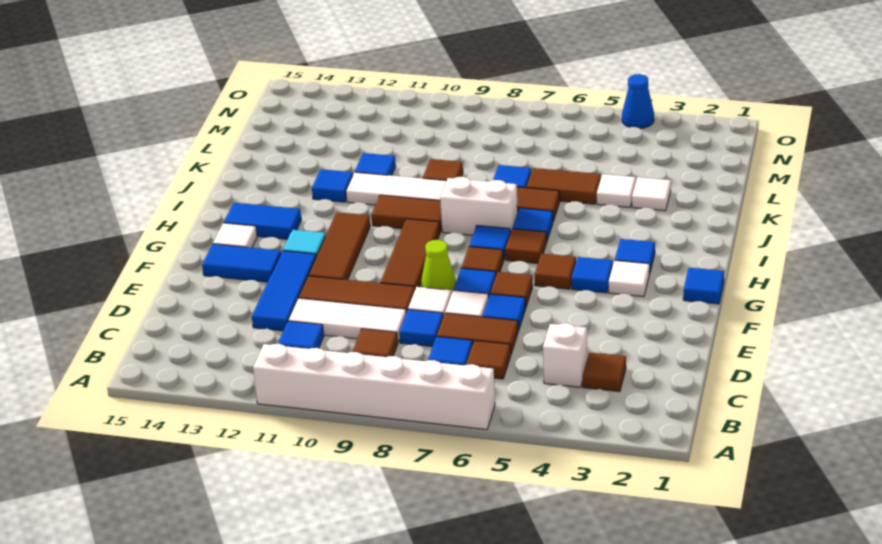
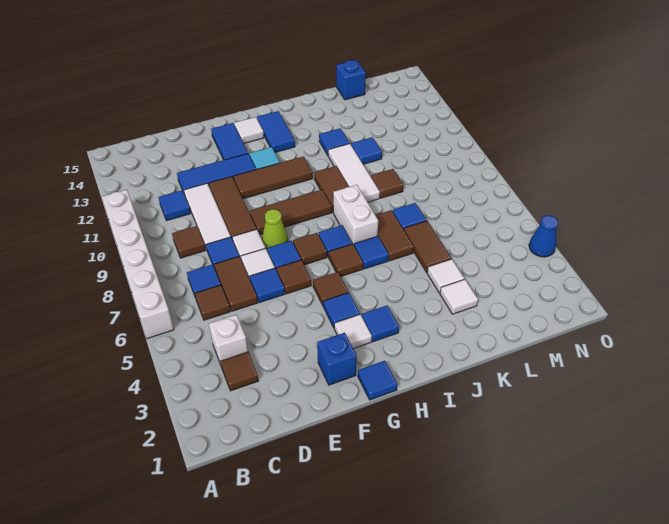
none -> blue 1x1 brick [317,333,357,385]
none -> blue 1x1 brick [336,60,366,100]

